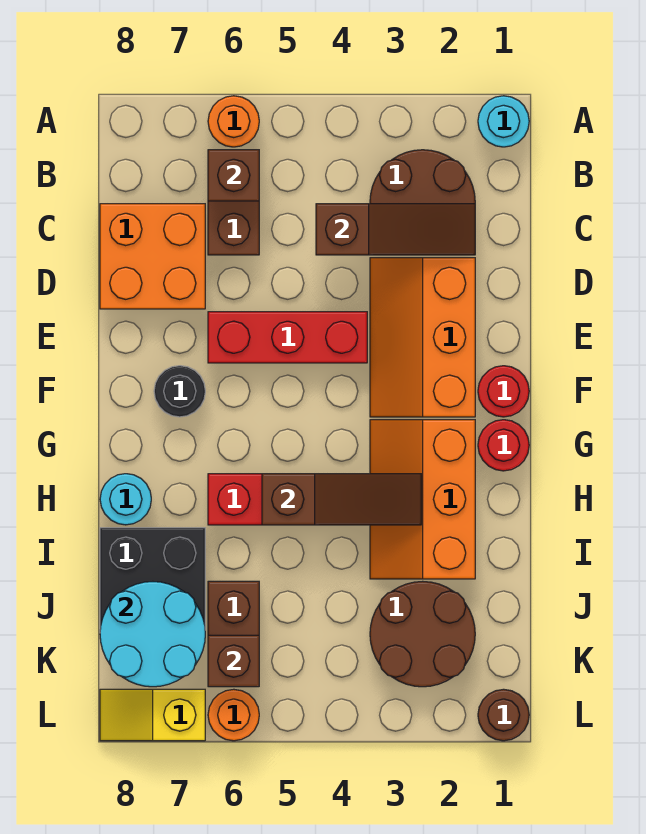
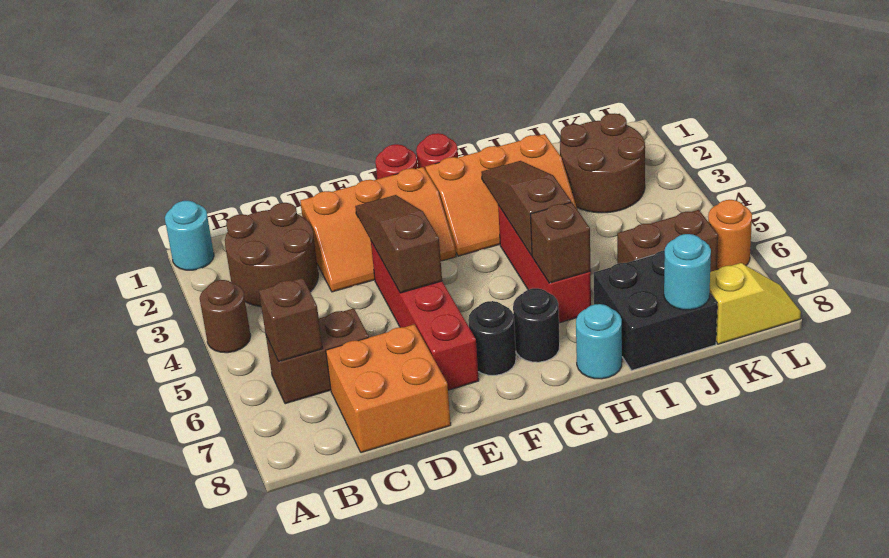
orange 1x1 round brick [208,96,259,147] -> none
brown 1x3 slope [316,204,475,255] -> brown 1x3 slope moved to [355,195,442,293]
red 1x3 brick [208,312,367,363] -> red 1x4 brick [371,242,479,390]
none -> black 1x1 round brick [513,288,560,362]
cyan 2x2 round brick [100,582,205,687] -> cyan 1x1 round brick [664,234,711,310]
brown 1x1 brick [208,635,259,687] -> brown 1x1 brick moved to [530,202,591,283]
brown 1x1 round brick [478,689,529,741] -> brown 1x1 round brick moved to [200,280,251,353]
yellow 1x2 slope [100,689,205,741] -> yellow 1x2 slope turned to [710,263,801,344]

